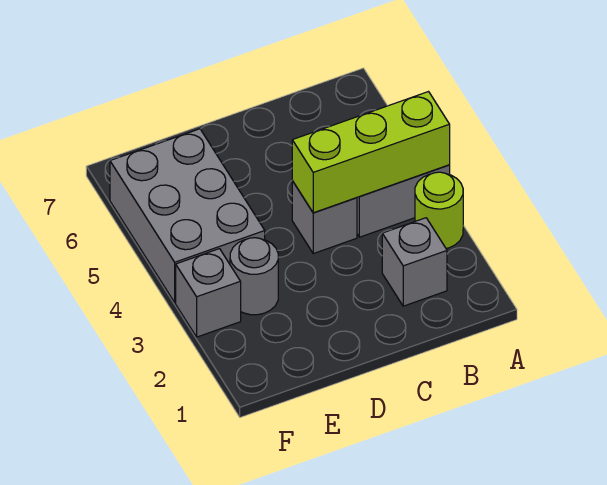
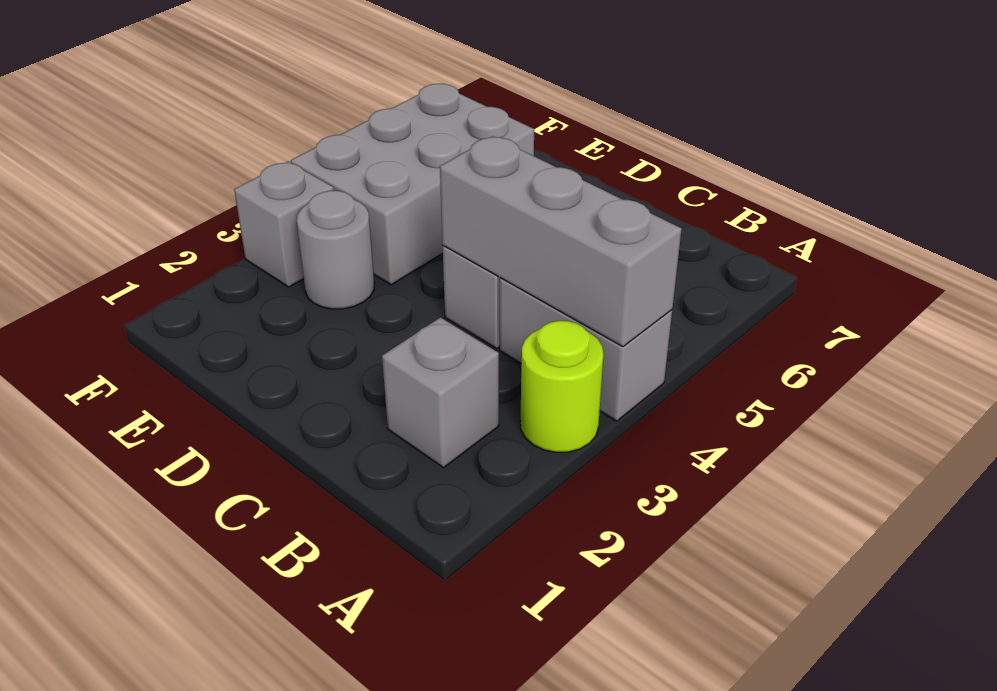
lime 1x3 brick [292,92,450,213] -> grey 1x3 brick [440,136,682,347]

